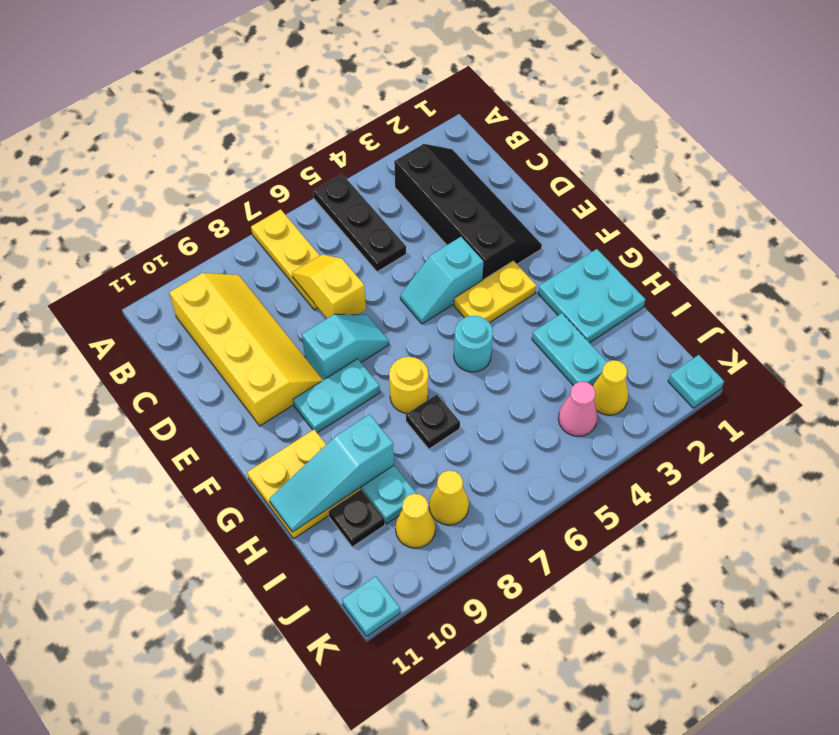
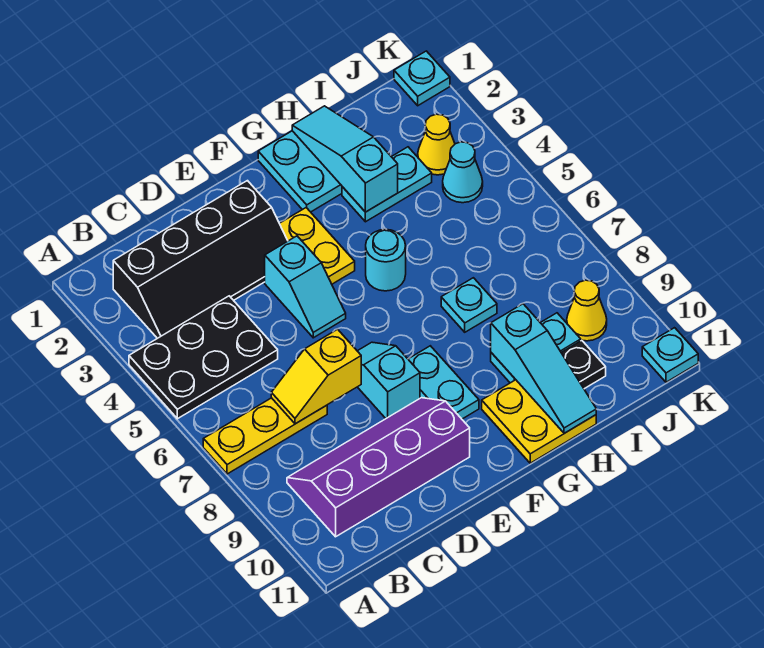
black 1x3 plate [313,174,406,272] -> black 2x3 plate [129,296,278,419]
black 2x4 slope [394,144,542,280] -> black 2x4 slope turned to [113,181,288,338]
yellow 2x4 slope [169,273,323,426] -> purple 2x4 slope [287,398,470,537]
yellow 1x1 round brick [389,357,428,413] -> none
none -> cyan 1x3 slope [292,106,398,212]
black 1x1 plate [406,395,460,449] -> cyan 1x1 plate [441,278,497,332]
pink 1x1 cone [558,382,598,436] -> cyan 1x1 cone [443,142,483,203]
yellow 1x1 cone [429,471,469,525] -> none

